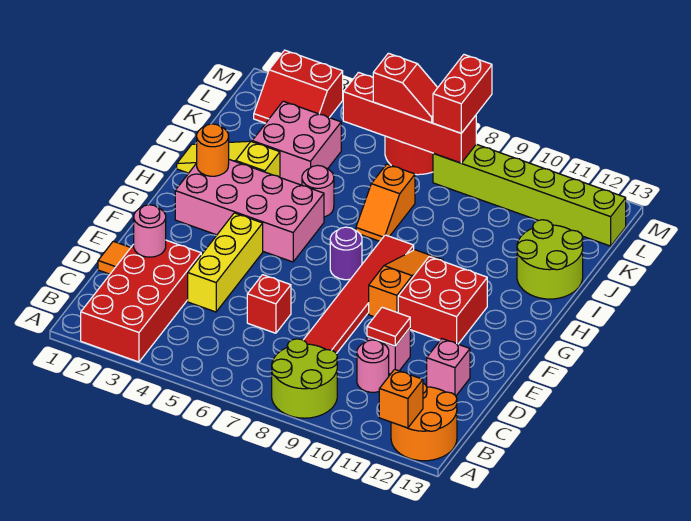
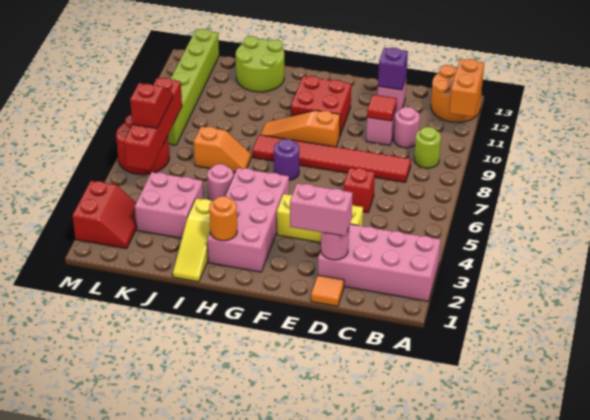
red 2x4 brick [81,240,201,362] -> pink 2x4 brick [318,224,441,301]
lime 2x2 round brick [272,339,337,418] -> lime 1x1 round brick [414,127,441,168]
orange 1x1 brick [379,369,423,428] -> orange 1x2 brick [449,59,484,117]
none -> pink 1x2 brick [290,183,353,236]
none -> purple 1x1 brick [378,48,408,90]
red 1x2 brick [433,55,492,133] -> none

